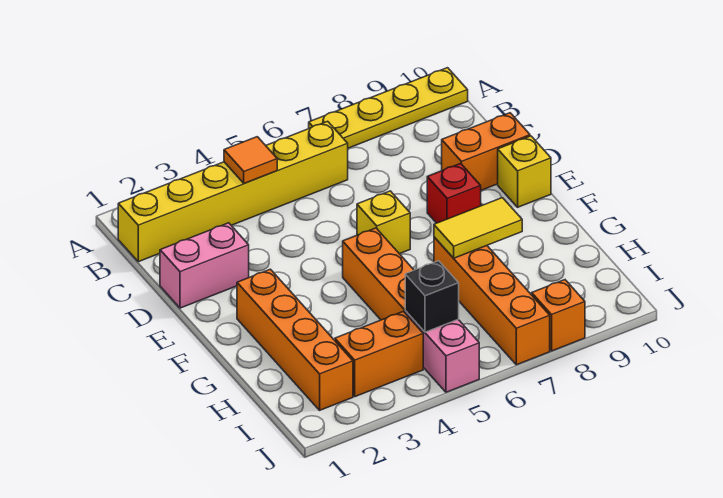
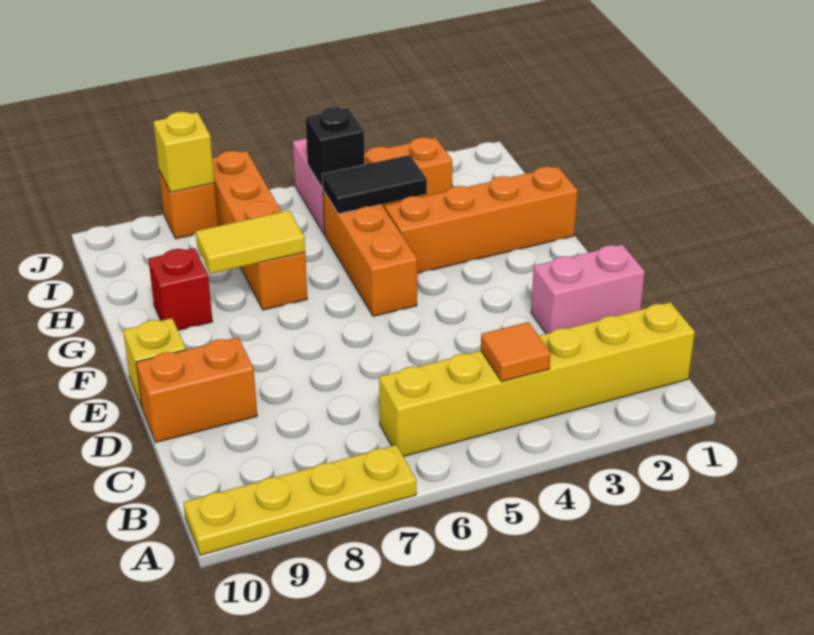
yellow 1x1 brick [357,191,410,254] -> yellow 1x1 brick moved to [153,112,214,192]
red 1x1 brick [427,163,481,223] -> red 1x1 brick moved to [148,248,213,330]
orange 1x4 brick [237,269,353,410] -> orange 1x4 brick turned to [385,167,578,273]
none -> black 1x2 tile [322,155,427,214]

